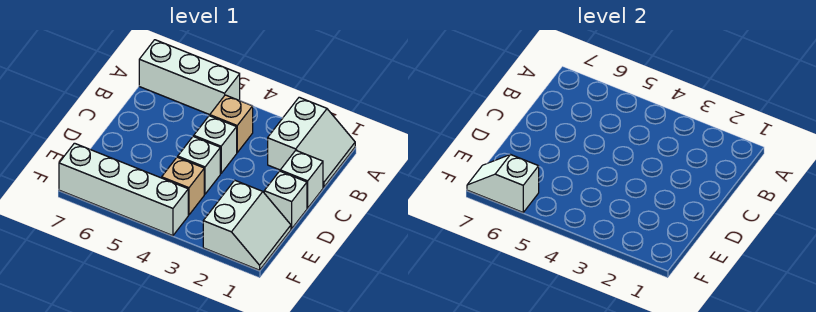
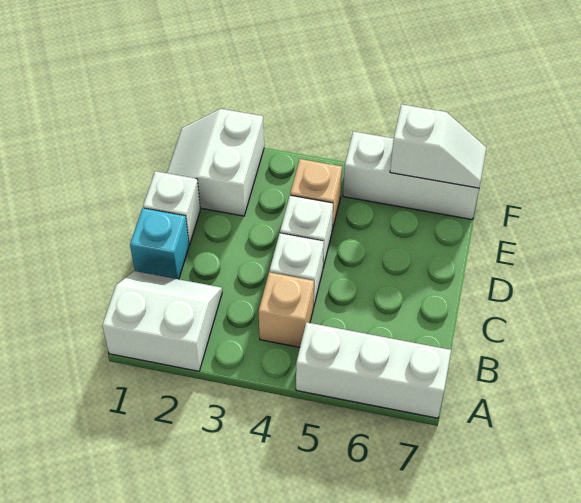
white 2x2 slope [268,97,355,187] -> white 2x2 slope turned to [102,271,222,371]
white 1x1 brick [280,151,323,208] -> cyan 1x1 brick [130,208,189,279]
white 1x4 brick [59,143,188,236] -> white 1x3 brick [343,131,479,220]

